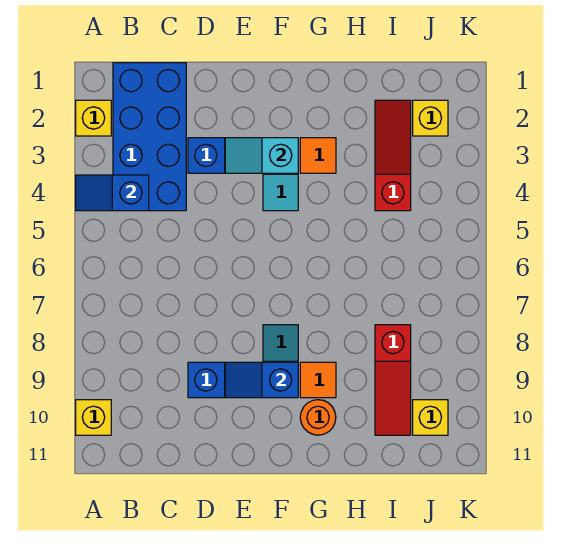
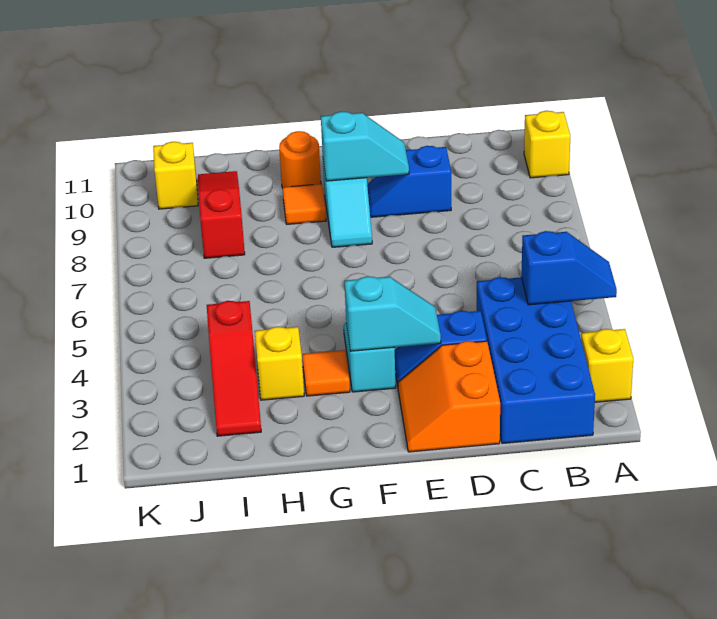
none -> orange 2x2 slope [398,341,500,452]
blue 1x2 slope [225,362,298,398] -> cyan 1x2 slope [321,112,409,181]
yellow 1x1 brick [413,100,448,136] -> yellow 1x1 brick moved to [255,327,304,400]

